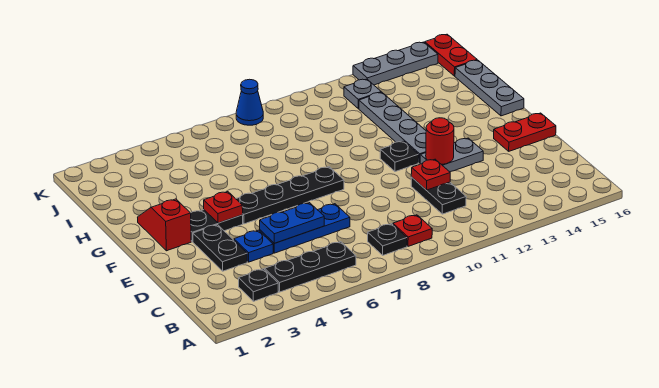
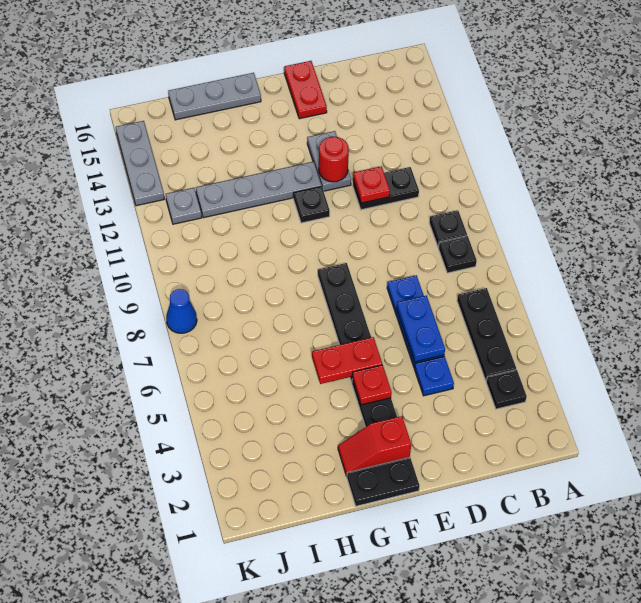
red 1x1 plate [393,215,432,246] -> black 1x1 plate [429,210,467,247]
black 1x2 plate [193,225,247,271] -> black 1x2 plate moved to [347,457,420,506]
red 1x2 plate [425,34,477,76] -> red 1x2 plate moved to [312,337,382,384]

